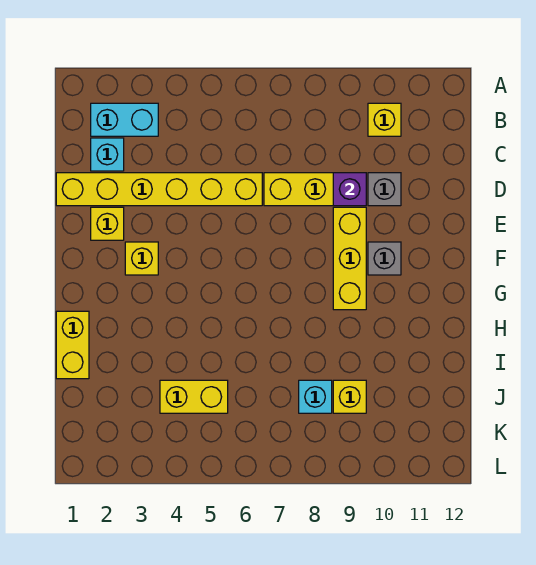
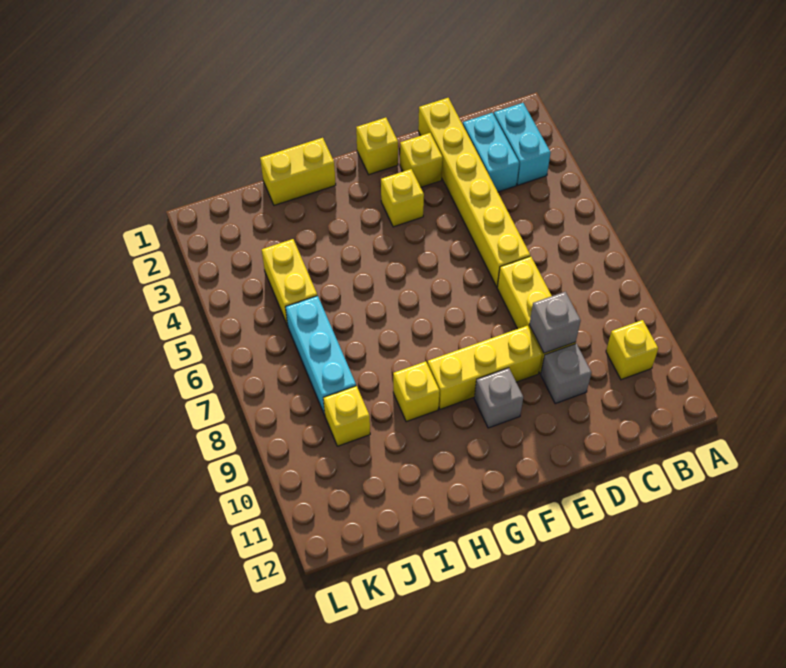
cyan 1x1 brick [91,138,124,171] -> cyan 1x2 brick [463,113,519,192]
purple 1x1 brick [333,173,366,206] -> grey 1x1 brick [529,292,581,353]
none -> yellow 1x1 brick [356,118,398,175]
none -> yellow 1x1 brick [393,361,440,422]
cyan 1x1 brick [299,380,332,413] -> cyan 1x3 brick [286,296,356,415]

